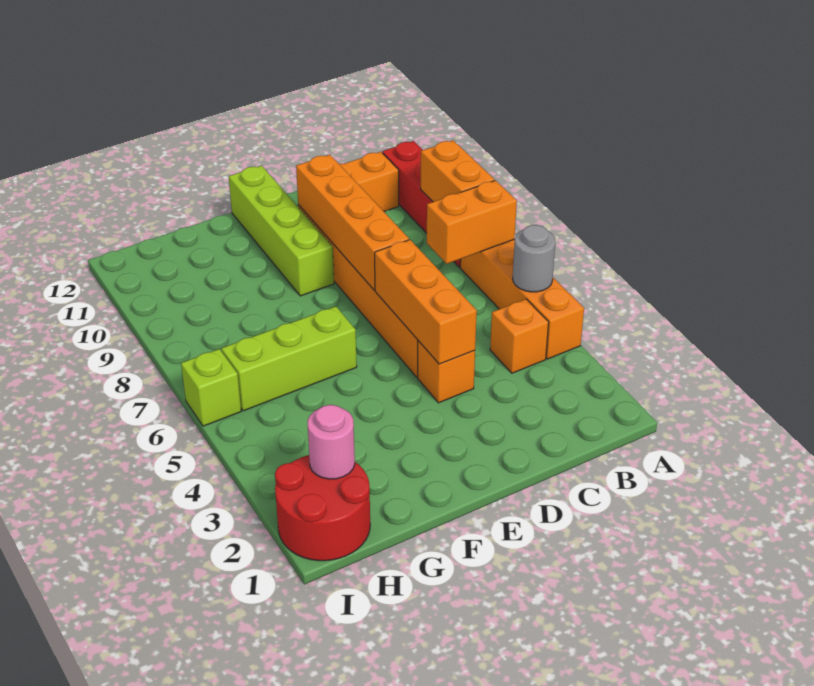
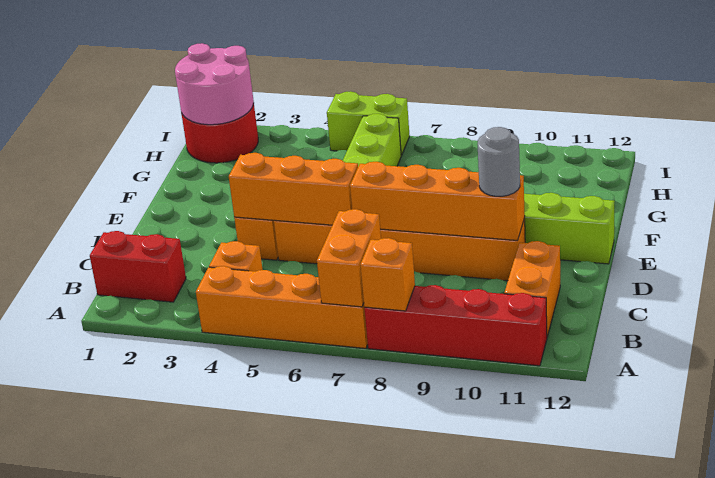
grey 1x1 round brick [513,225,555,292] -> grey 1x1 round brick moved to [478,127,520,196]
orange 1x2 brick [421,140,495,202] -> orange 1x1 brick [361,238,415,311]
none -> red 1x2 brick [90,231,186,302]
pink 1x1 round brick [308,405,355,479] -> pink 2x2 round brick [175,43,254,125]
lime 1x1 brick [181,349,241,426] -> lime 1x2 brick [327,91,410,155]

